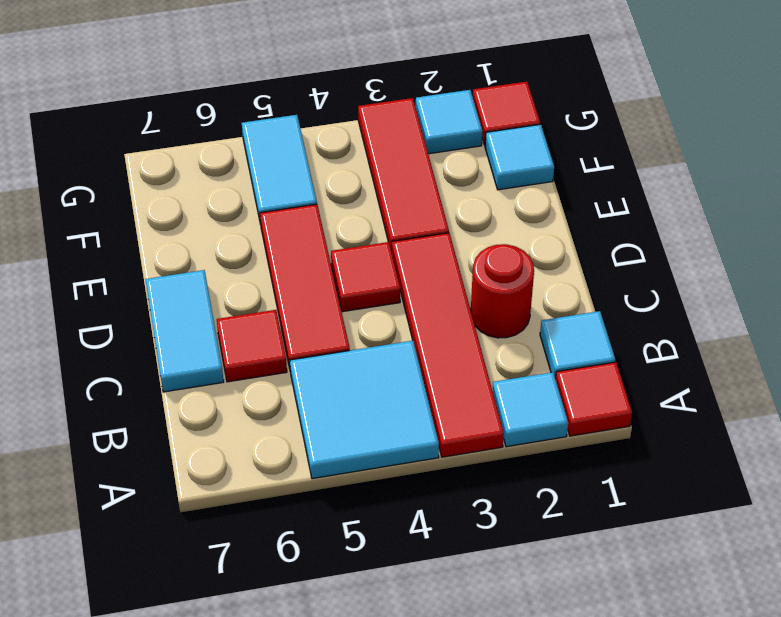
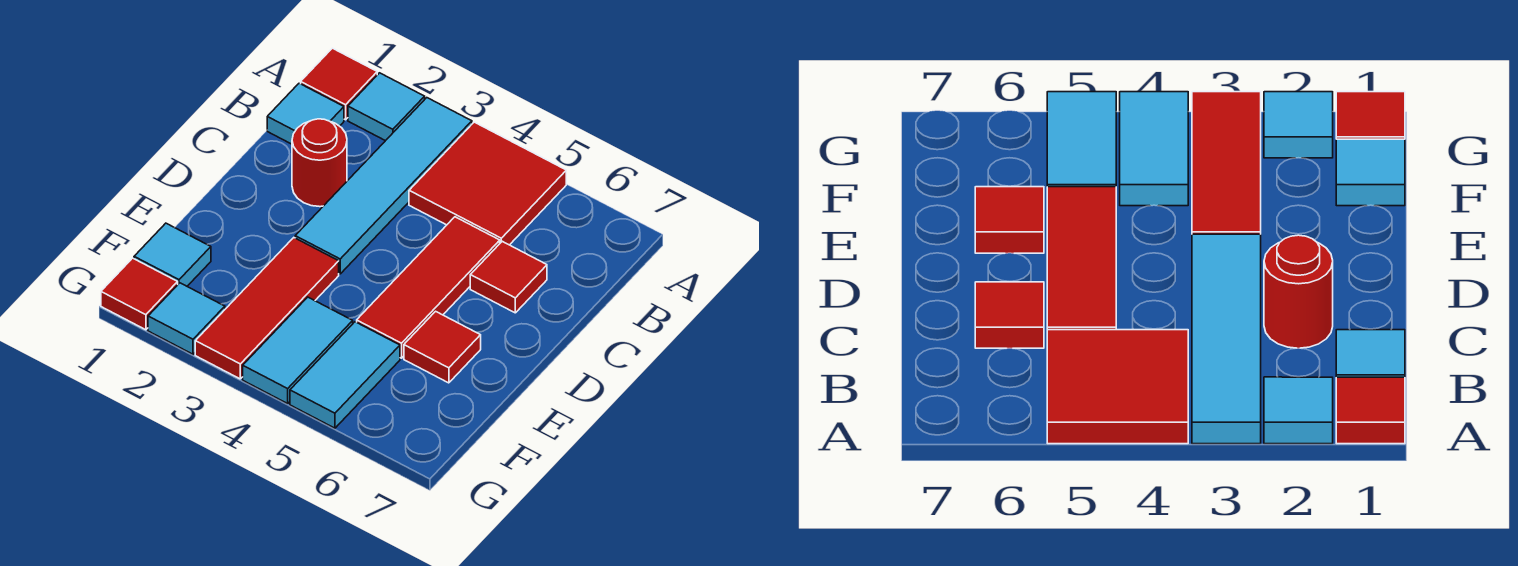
red 1x4 tile [392,233,504,457] -> cyan 1x4 tile [295,98,472,274]
cyan 2x2 tile [290,341,439,479] -> red 2x2 tile [409,122,566,245]
cyan 1x2 tile [145,270,224,392] -> cyan 1x2 tile moved to [243,297,353,404]
red 1x1 tile [331,242,400,312] -> red 1x1 tile moved to [404,311,481,383]

